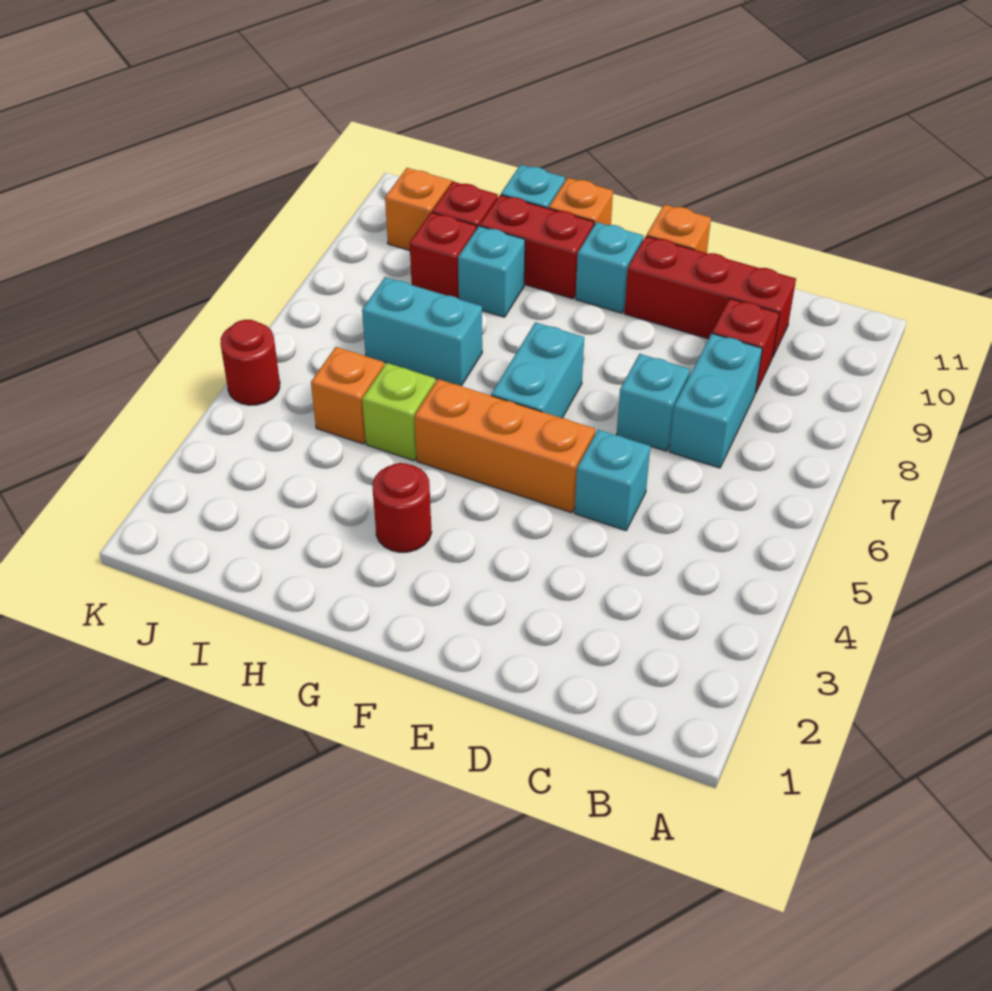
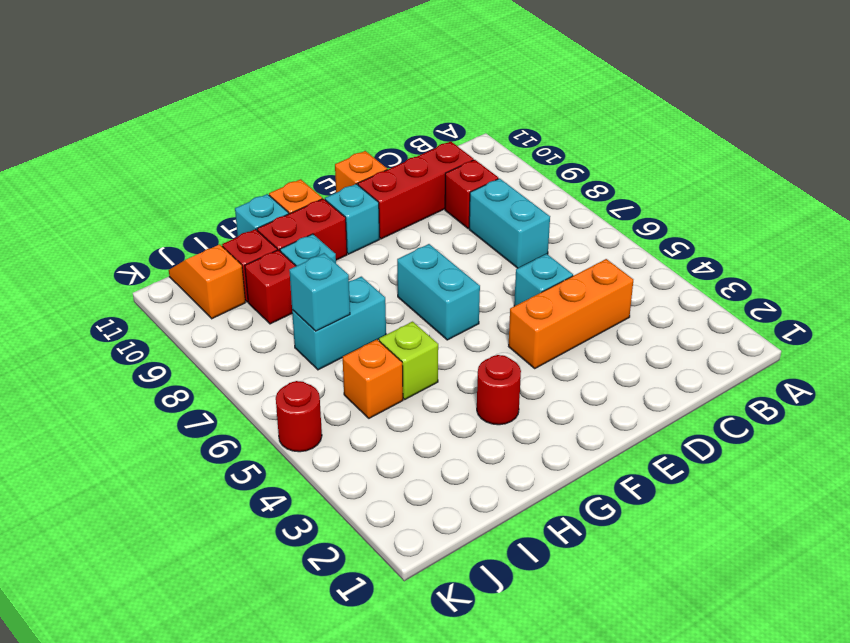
cyan 1x1 brick [617,354,690,451] -> cyan 1x1 brick moved to [289,253,350,331]
orange 1x3 brick [415,379,595,513] -> orange 1x3 brick moved to [509,259,633,368]

